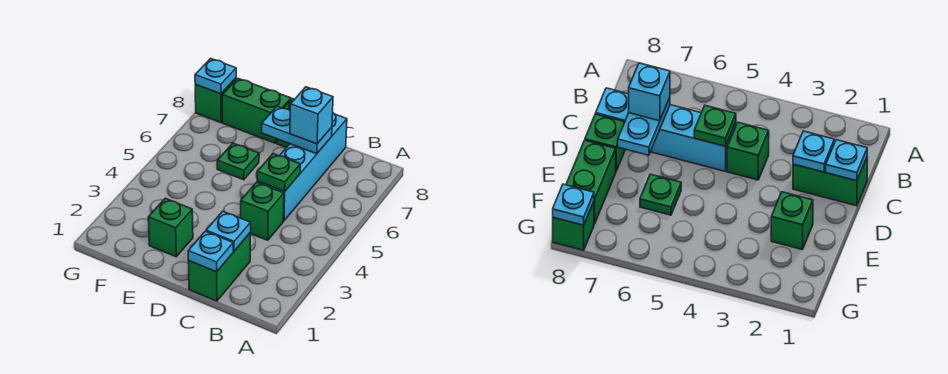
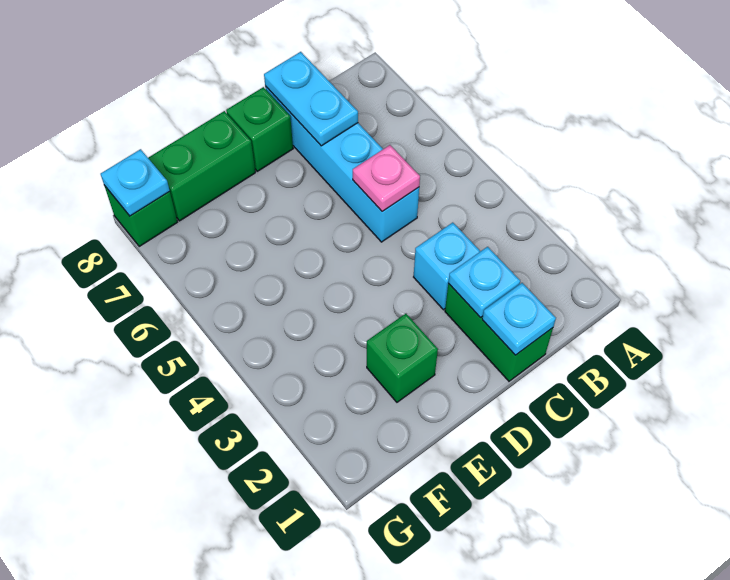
green 1x1 brick [241,182,284,240] -> none
green 1x1 plate [257,154,300,192] -> pink 1x1 plate [353,145,420,211]
cyan 1x2 plate [262,107,332,154] -> cyan 1x2 plate turned to [264,52,358,146]
cyan 1x1 brick [290,87,333,144] -> cyan 1x1 brick moved to [414,223,480,310]
green 1x1 plate [217,143,259,180] -> none

